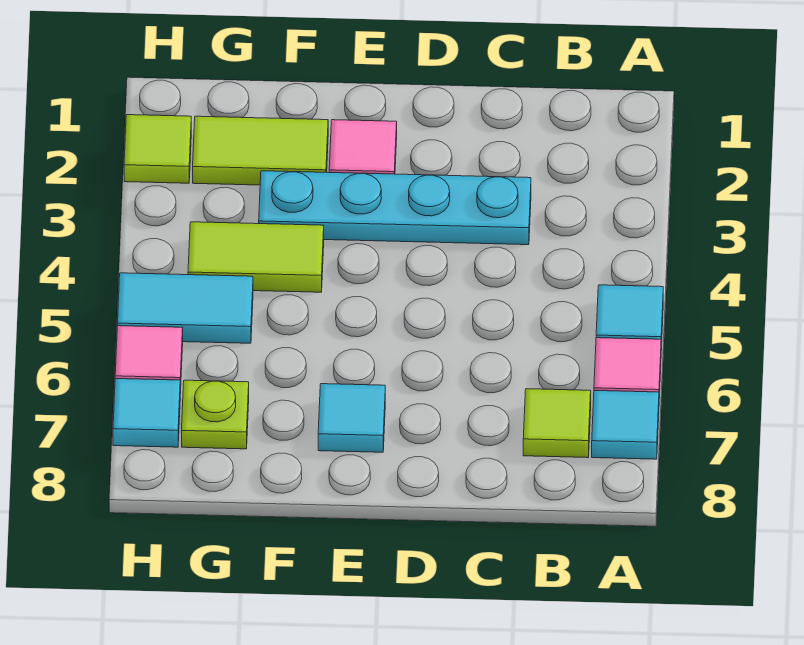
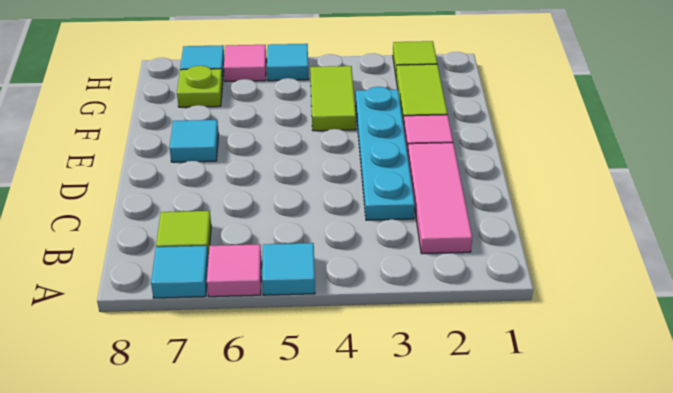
none -> pink 1x3 tile [407,143,472,254]
cyan 1x2 tile [118,273,253,343] -> cyan 1x1 tile [267,44,309,81]

